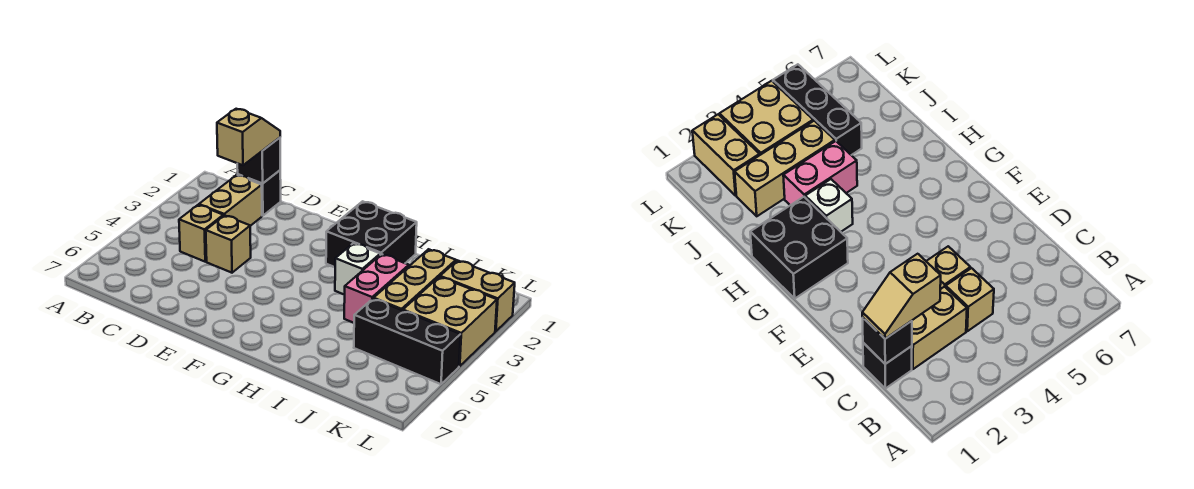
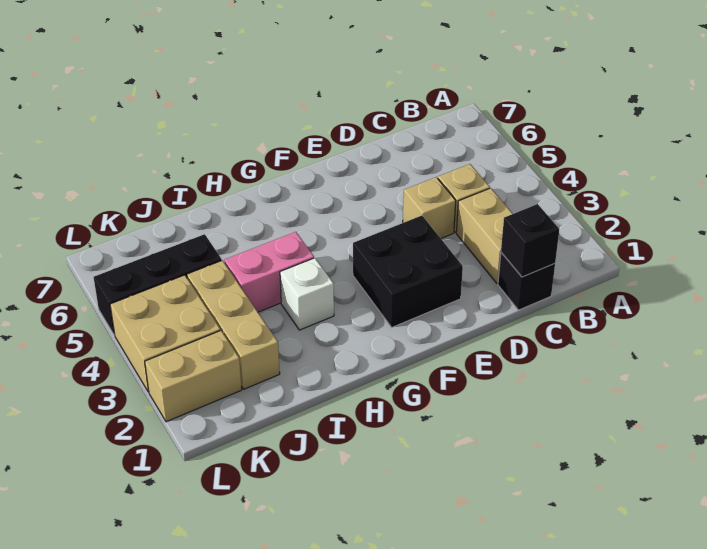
tan 1x2 slope [217,109,280,165] -> none
black 2x2 brick [326,201,417,267] -> black 2x2 brick moved to [353,216,463,327]
pink 1x2 brick [344,254,409,323] -> pink 1x2 brick turned to [224,232,314,312]

